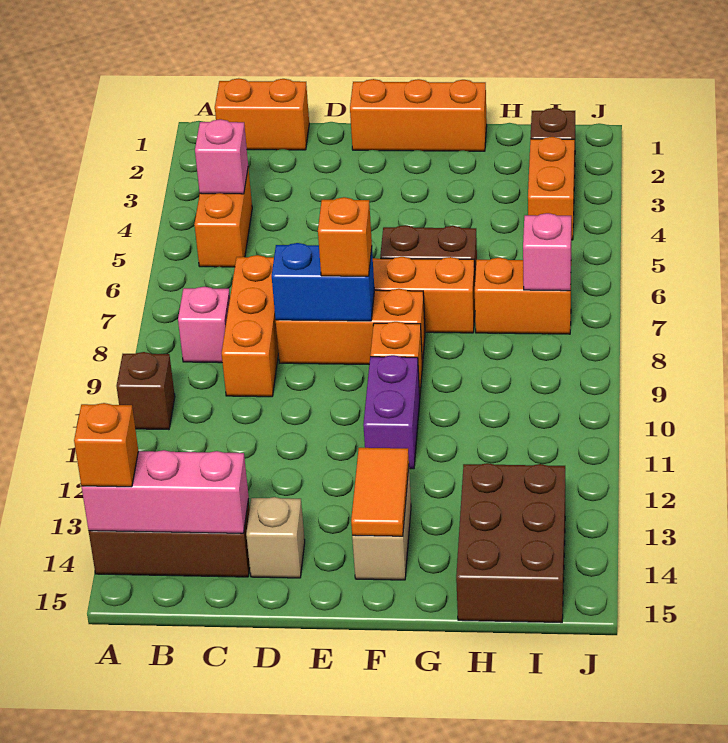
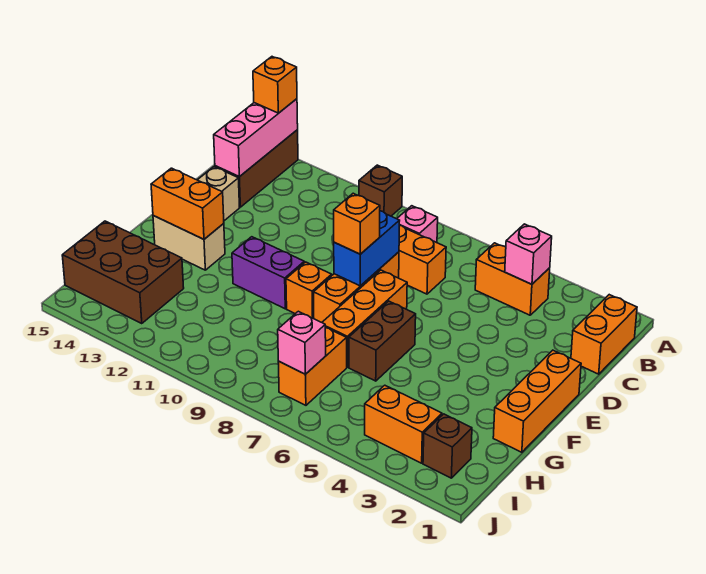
orange 1x2 tile [351,448,409,536] -> orange 1x2 brick [151,168,224,239]

